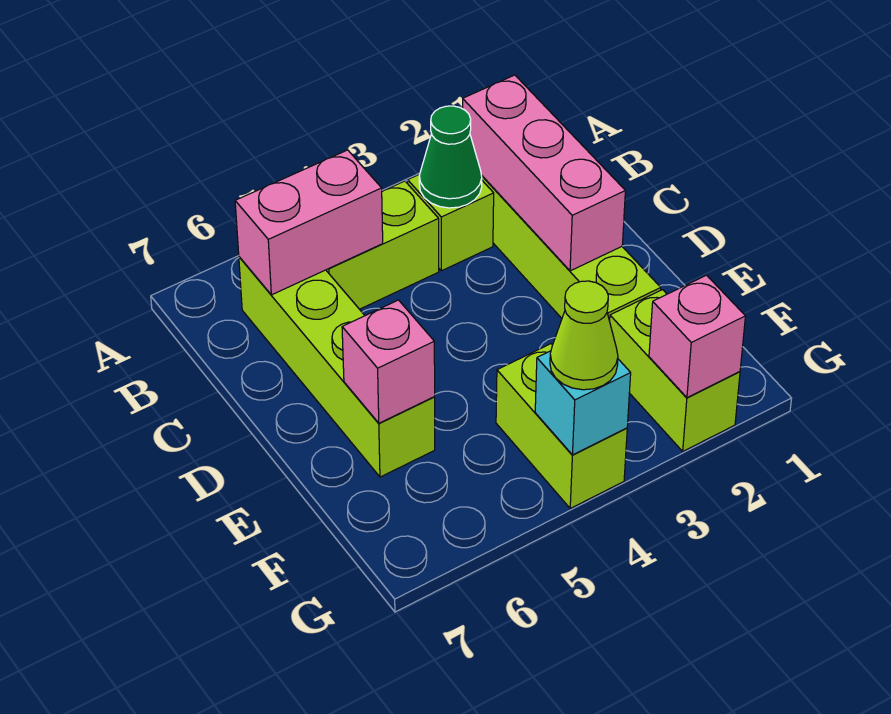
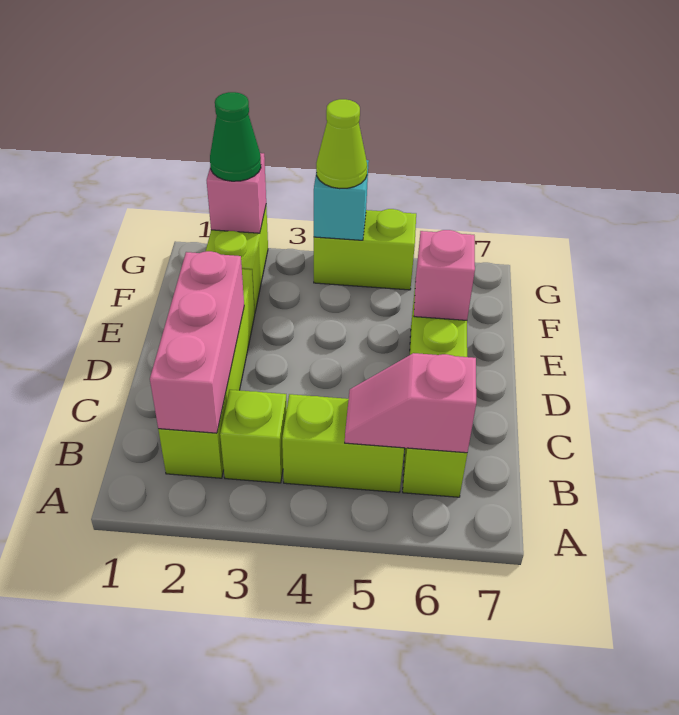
green 1x1 cone [419,106,482,208] -> green 1x1 cone moved to [210,92,261,181]
pink 1x2 brick [235,150,383,295] -> pink 1x2 slope [345,353,476,453]
lime 1x2 brick [496,344,627,508] -> lime 1x2 brick turned to [314,209,416,290]

